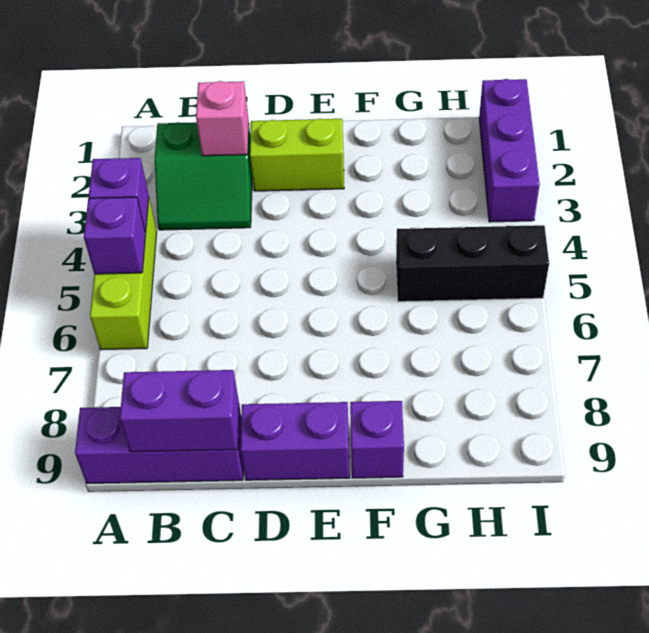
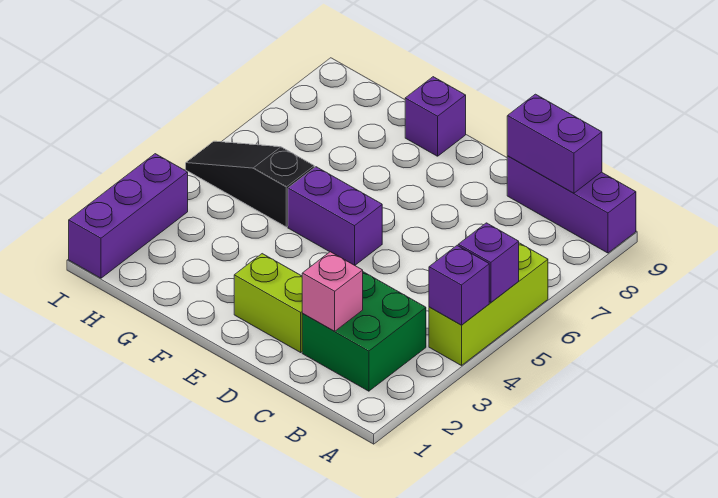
green 2x2 slope [155,122,252,230] -> green 2x2 brick [302,272,426,391]
purple 1x2 brick [240,402,350,480] -> purple 1x2 brick moved to [288,167,382,265]
black 1x3 brick [396,225,549,302] -> black 1x3 slope [186,141,314,227]

